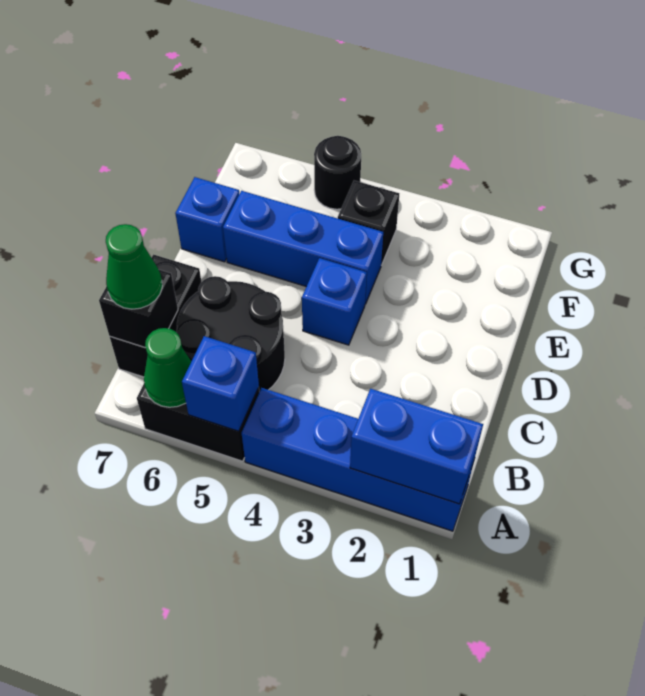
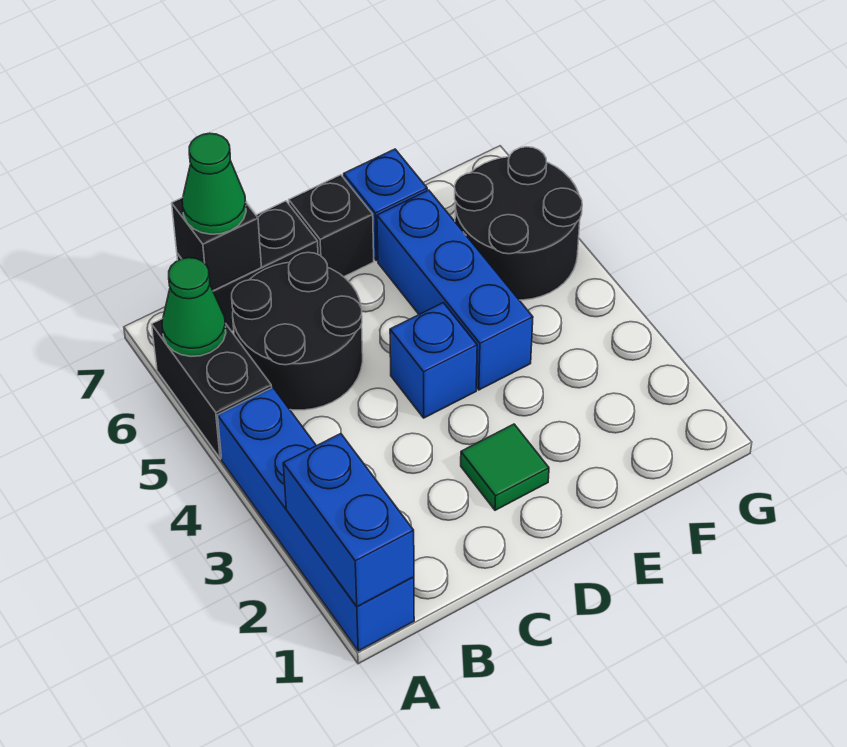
blue 1x1 brick [182,336,259,431] -> none
none -> green 1x1 tile [461,424,549,510]
black 1x1 brick [338,181,399,265] -> black 1x1 brick moved to [289,175,374,277]
black 1x1 round brick [314,136,361,209] -> black 2x2 round brick [455,147,582,300]

